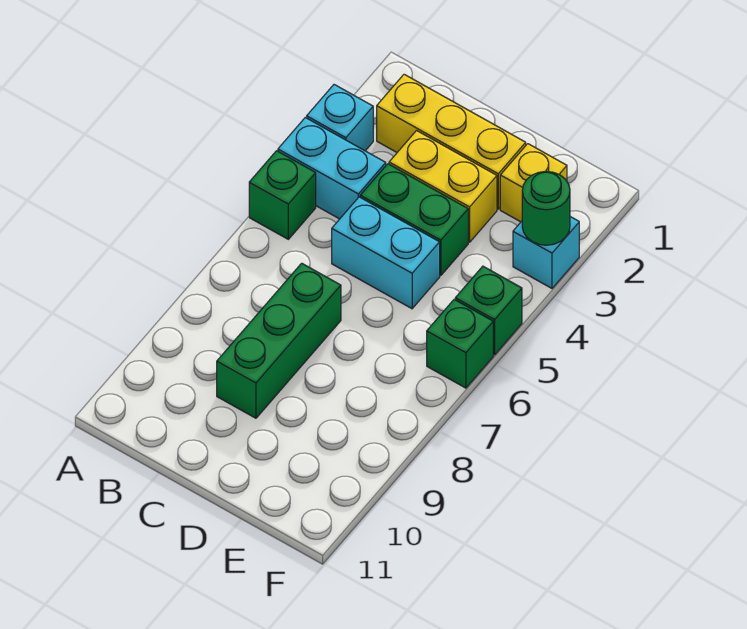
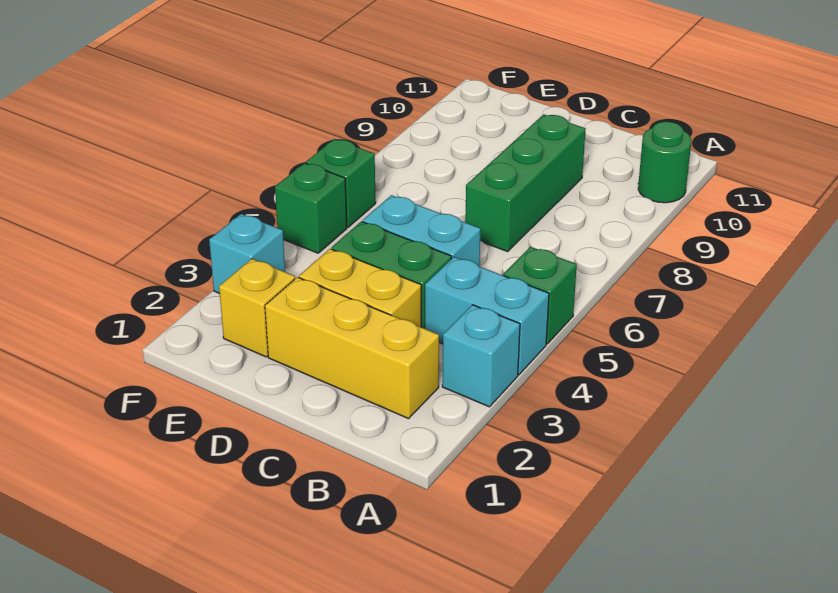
green 1x1 round brick [522,171,570,245] -> green 1x1 round brick moved to [638,122,691,203]

